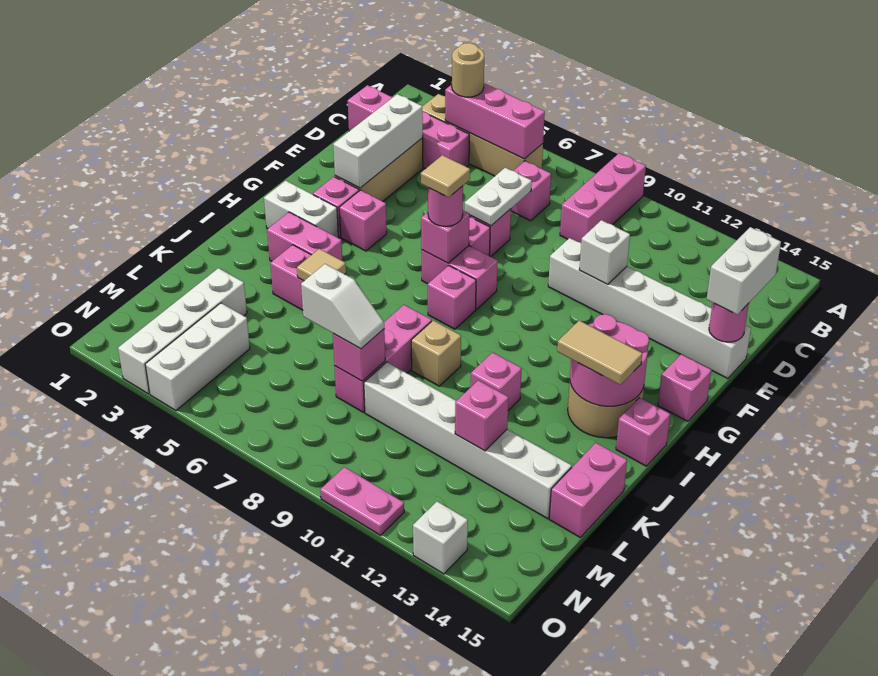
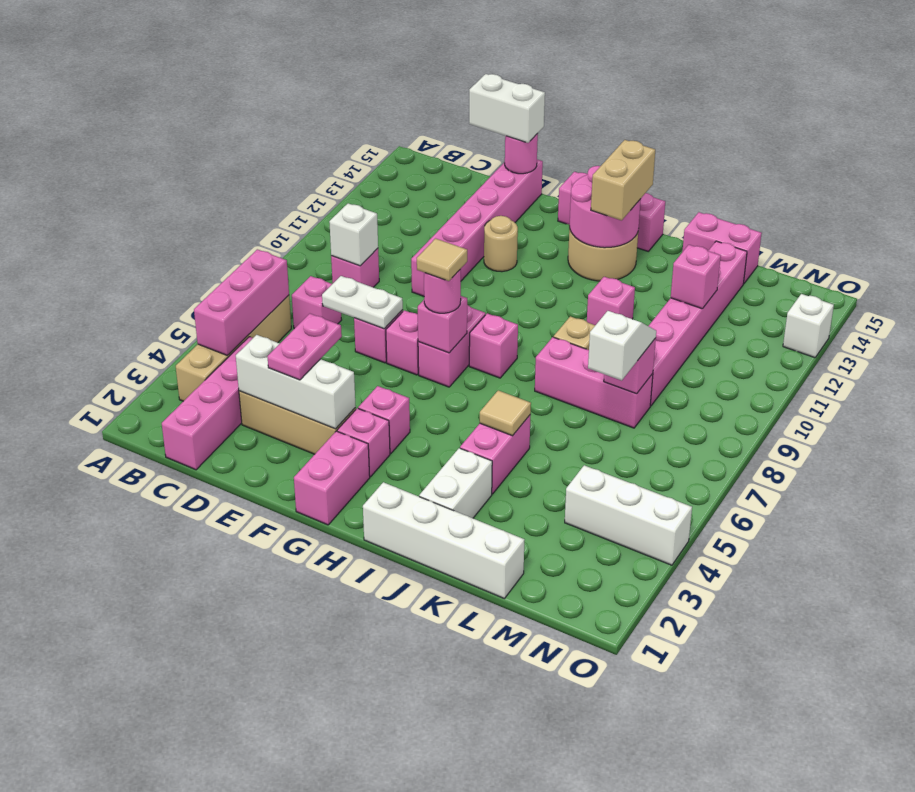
pink 1x3 brick [560,153,646,243] -> pink 1x1 brick [331,248,379,287]
tan 1x1 round brick [452,43,484,97] -> tan 1x1 round brick moved to [484,216,518,272]
white 1x6 brick [548,238,751,379] -> pink 1x6 brick [411,159,543,296]
white 1x1 brick [579,220,630,285] -> white 1x1 brick moved to [329,203,378,266]
white 1x2 brick [264,181,338,238] -> white 1x2 brick moved to [419,448,492,518]
pink 1x2 brick [267,212,342,261] -> pink 1x2 brick moved to [294,431,370,525]
tan 1x2 tile [557,321,642,385] -> tan 1x2 brick [591,140,655,220]
white 1x4 brick [118,268,247,394] -> white 1x4 brick moved to [363,482,524,599]
white 1x6 brick [364,362,572,519] -> pink 1x6 brick [649,241,747,406]
pink 1x2 plate [320,467,404,535] -> pink 1x2 plate moved to [267,314,342,380]

